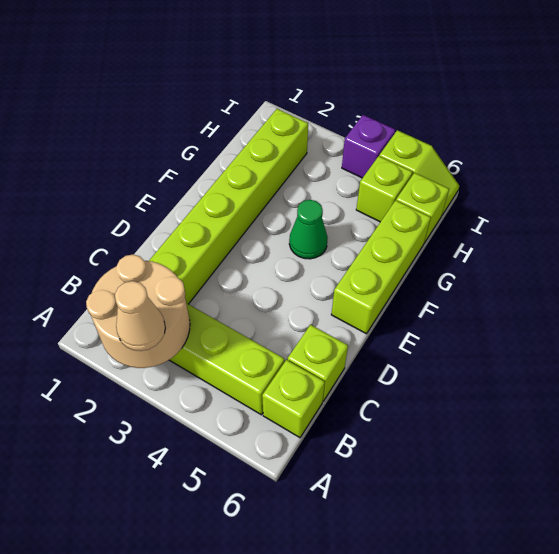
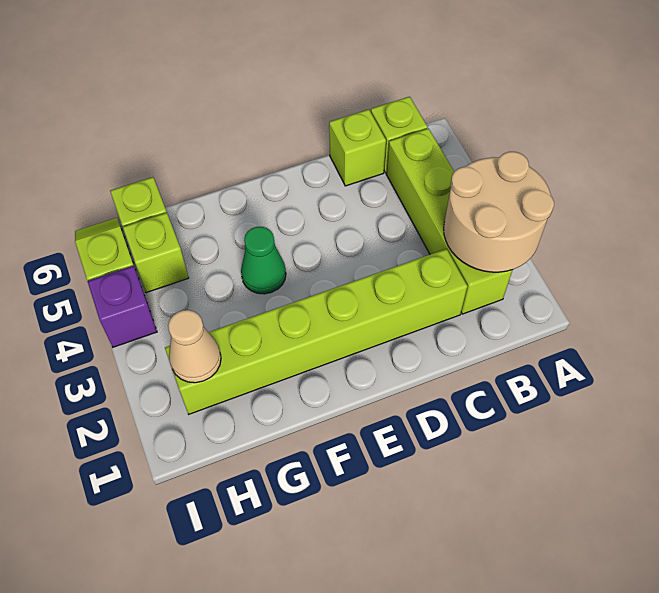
tan 1x1 cone [115,281,165,351] -> tan 1x1 cone moved to [168,310,221,383]
lime 1x3 brick [331,200,431,334] -> none

